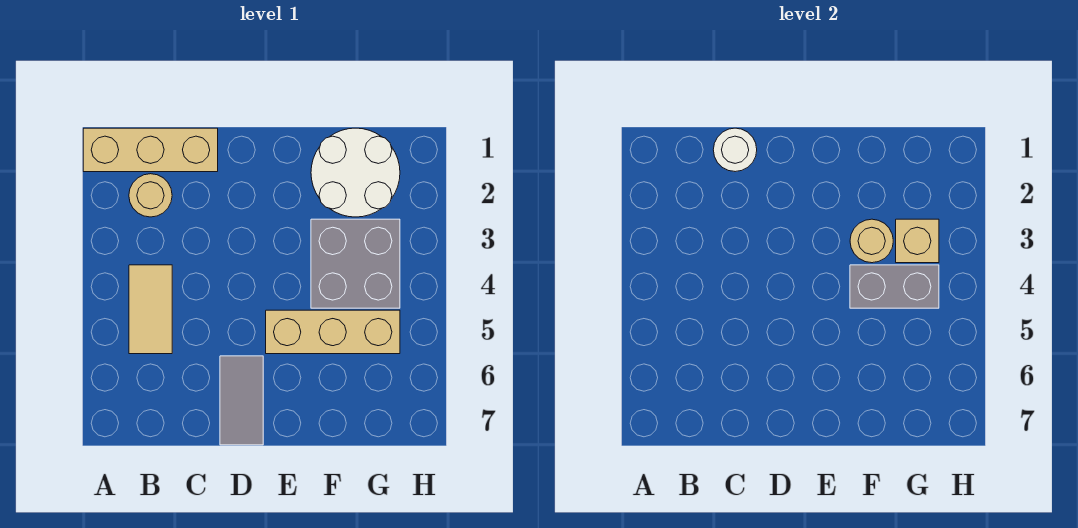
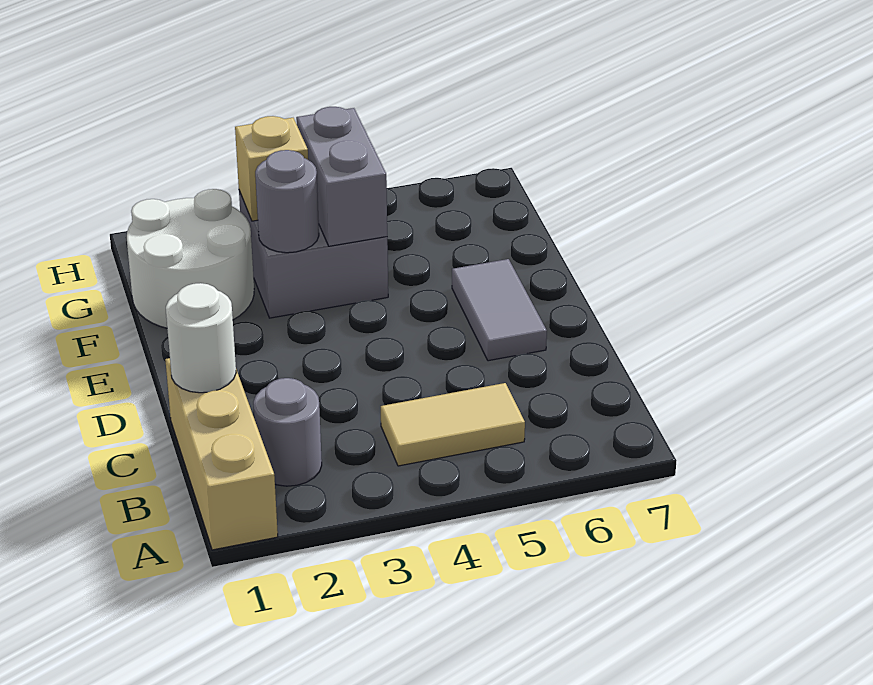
tan 1x1 round brick [129,174,172,217] -> grey 1x1 round brick [253,378,322,486]
grey 1x2 tile [220,356,263,445] -> grey 1x2 tile turned to [452,259,547,361]
tan 1x3 brick [266,310,400,354] -> none
tan 1x1 round brick [850,219,893,263] -> grey 1x1 round brick [255,150,319,253]

